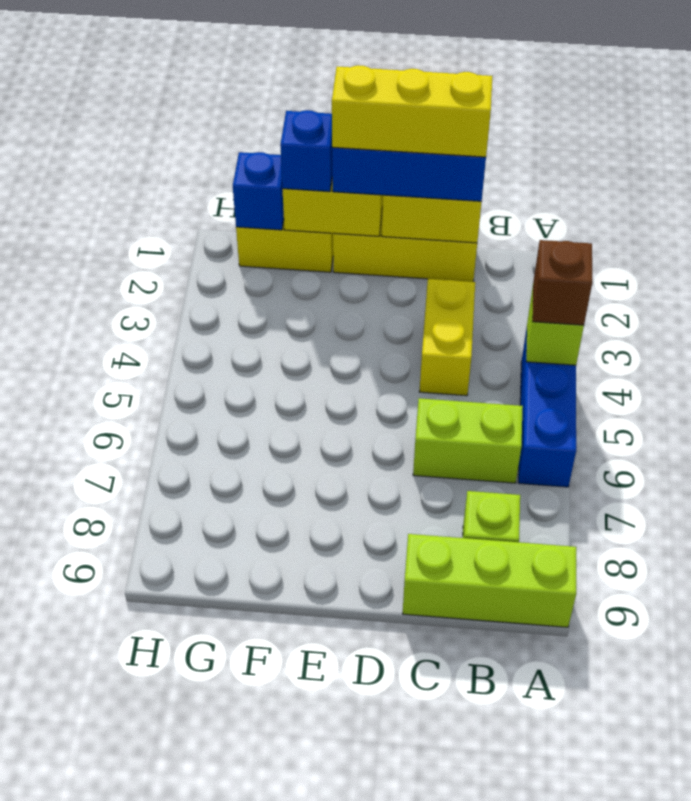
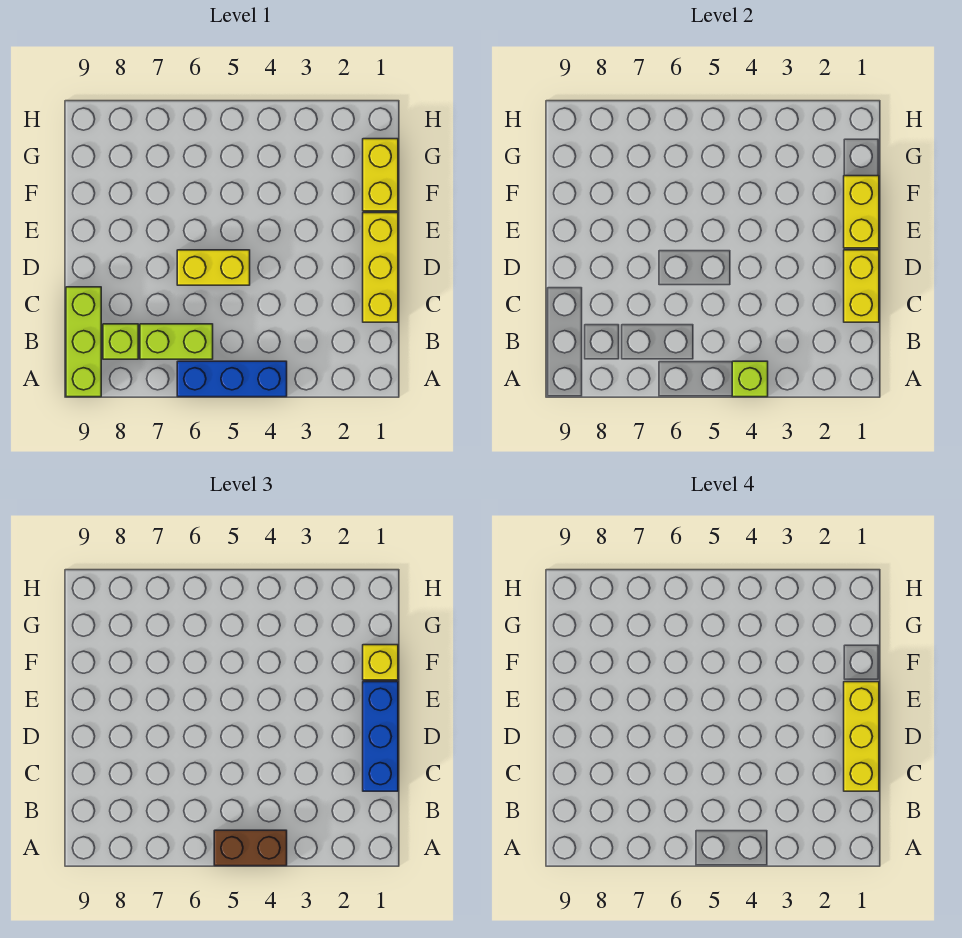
brown 1x1 brick [532,240,592,325] -> brown 1x2 brick [214,830,287,866]
lime 1x2 brick [413,398,523,483] -> lime 1x2 brick turned to [140,324,213,359]
yellow 1x2 brick [419,279,475,396] -> yellow 1x2 brick moved to [177,250,250,285]
blue 1x1 brick [280,110,332,192] -> yellow 1x1 brick [363,645,398,680]
blue 1x1 brick [233,152,284,230] -> none

